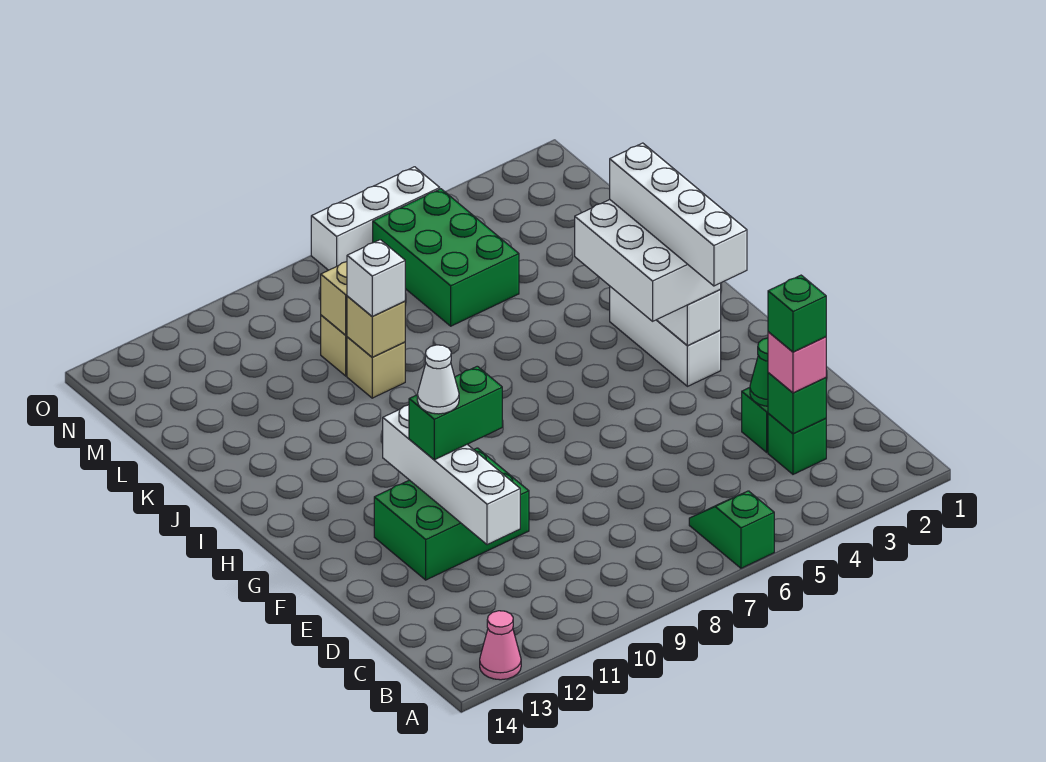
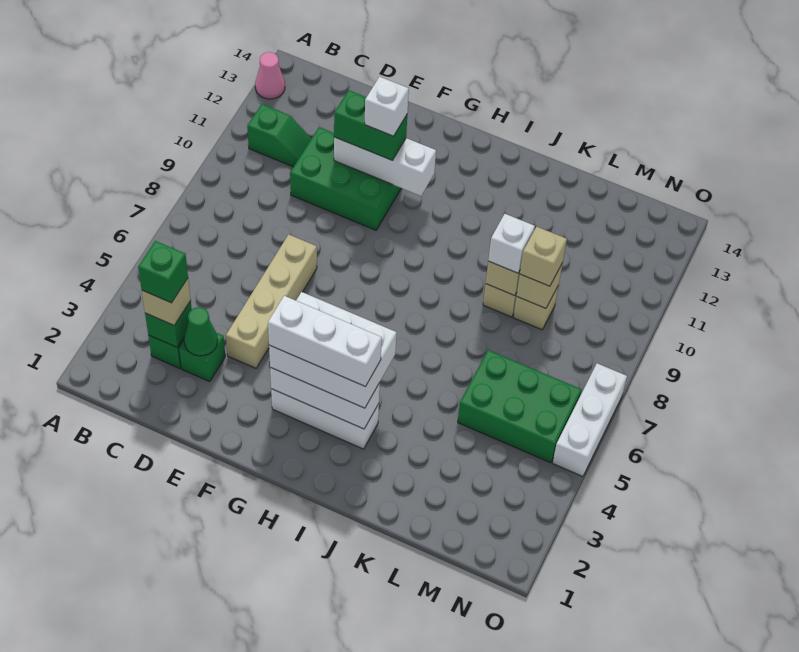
green 1x2 slope [689,491,774,568] -> green 1x2 slope moved to [247,104,311,167]
pink 1x1 brick [768,332,826,393] -> tan 1x1 brick [142,278,191,325]
white 1x4 brick [383,405,520,545] -> white 1x3 brick [334,137,436,196]
none -> tan 1x4 brick [226,234,317,368]
green 2x3 brick [374,448,529,580] -> green 2x3 brick turned to [290,127,401,230]
white 1x4 brick [610,143,747,286] -> white 1x3 brick [268,296,382,387]
green 1x2 brick [409,366,502,460] -> green 1x2 brick turned to [334,90,407,160]
white 1x1 cone [417,345,459,414] -> white 1x1 brick [365,77,409,136]
none -> tan 1x1 brick [520,227,567,286]

